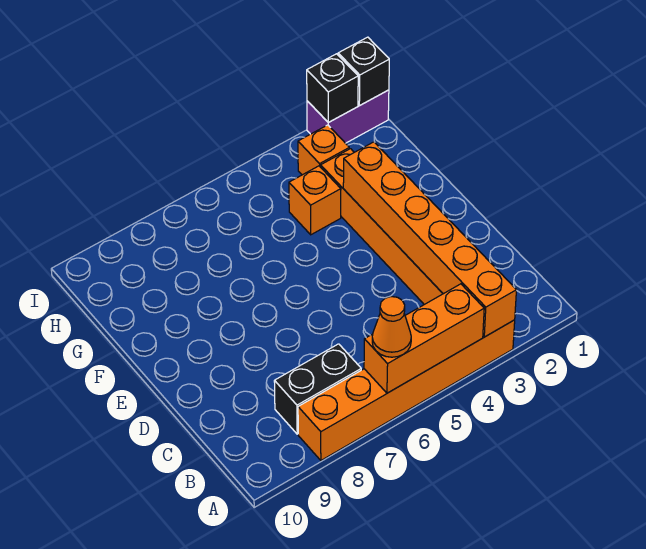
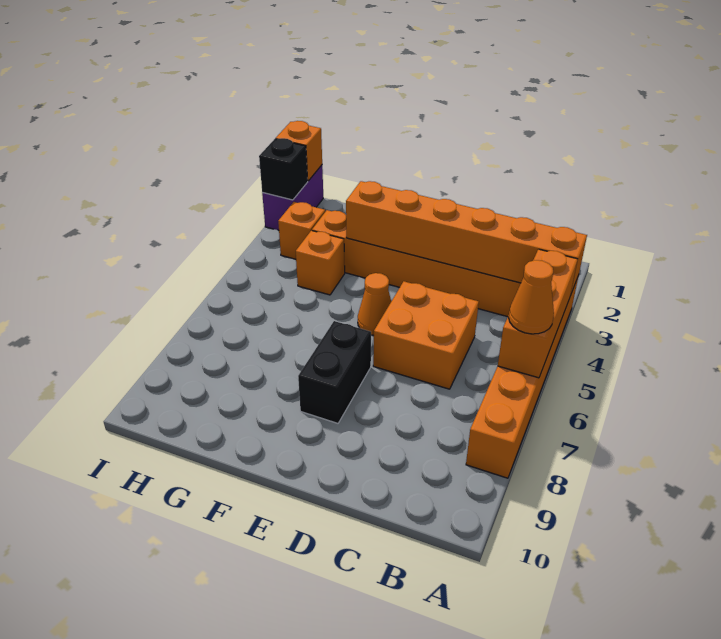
black 1x2 brick [274,344,361,434] -> black 1x2 brick moved to [298,321,371,423]
none -> orange 2x2 brick [373,281,479,389]
none -> orange 1x1 cone [358,273,391,335]
black 1x1 brick [338,37,389,105] -> orange 1x1 brick [276,121,322,181]

